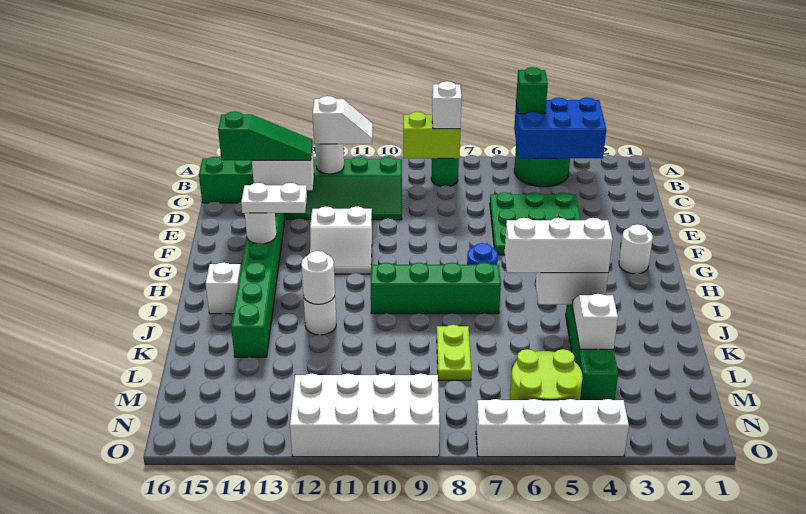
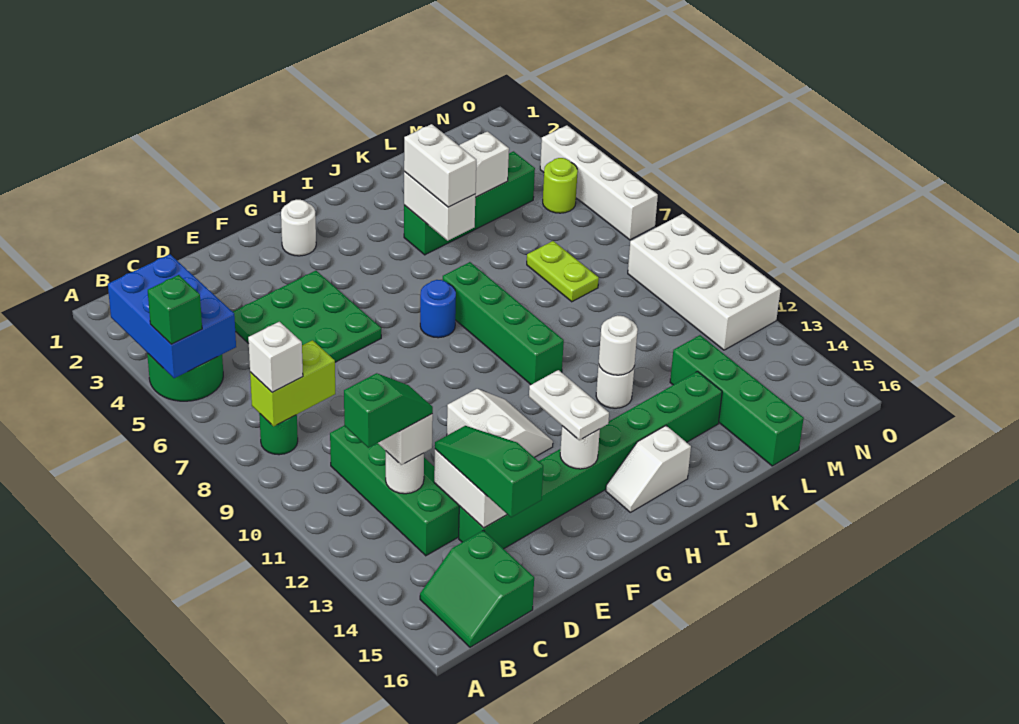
lime 1x2 brick [403,112,460,158] -> lime 1x2 brick turned to [250,340,335,426]
none -> green 1x2 slope [344,373,433,448]
white 1x3 brick [505,218,613,273] -> white 1x2 brick [404,124,476,207]
lime 1x2 plate [437,325,471,380] -> lime 1x2 plate turned to [527,241,599,302]
none -> green 1x4 brick [670,335,804,466]
lime 2x2 round brick [510,349,583,400] -> lime 1x1 round brick [543,158,578,213]

